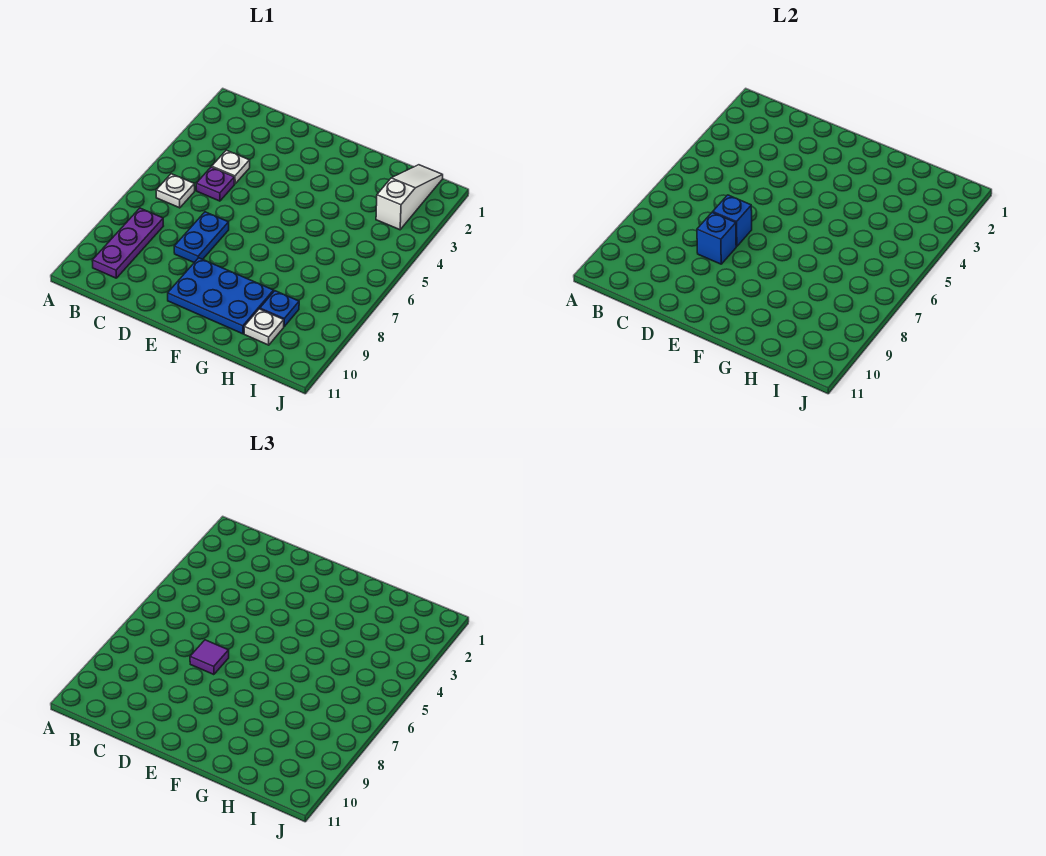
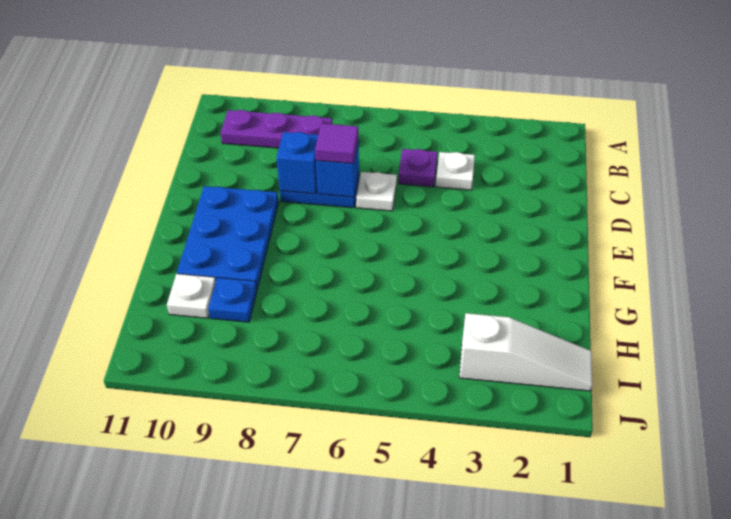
white 1x1 plate [156,174,195,208] -> white 1x1 plate moved to [356,172,397,211]

